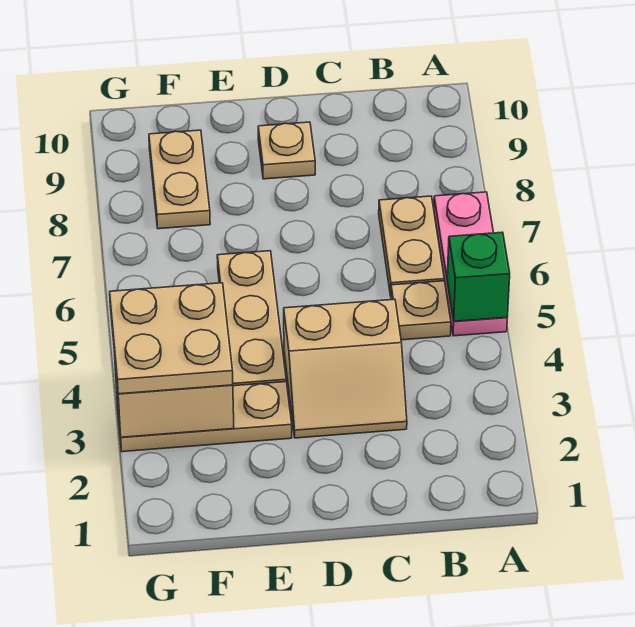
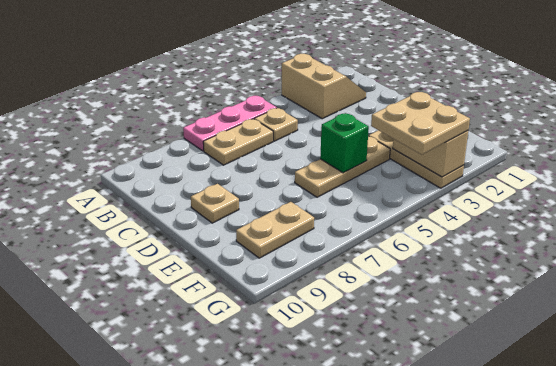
green 1x1 brick [447,232,510,321] -> green 1x1 brick moved to [320,113,369,173]
tan 2x2 slope [284,299,407,438] -> tan 2x2 slope moved to [282,54,366,119]

